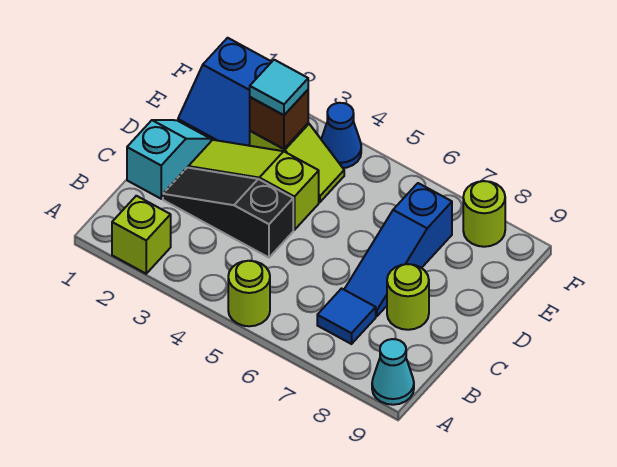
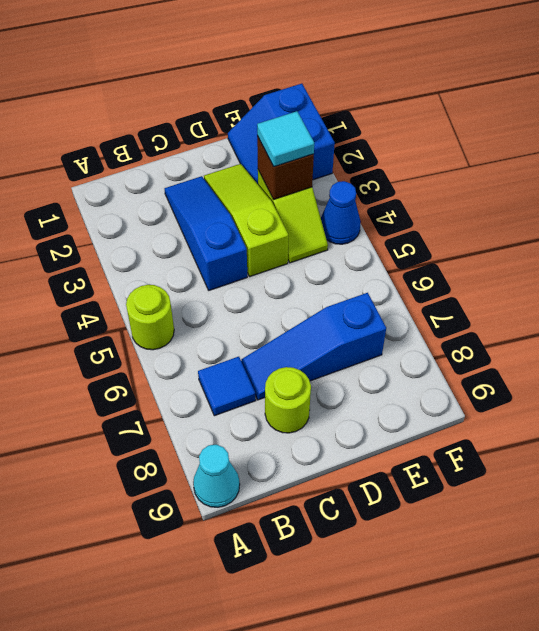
lime 1x1 brick [112,196,171,274] -> none
cyan 1x2 slope [127,120,211,199] -> none
black 1x3 slope [163,168,293,257] -> blue 1x3 slope [165,176,247,290]
lime 1x1 round brick [463,181,505,247] -> none

